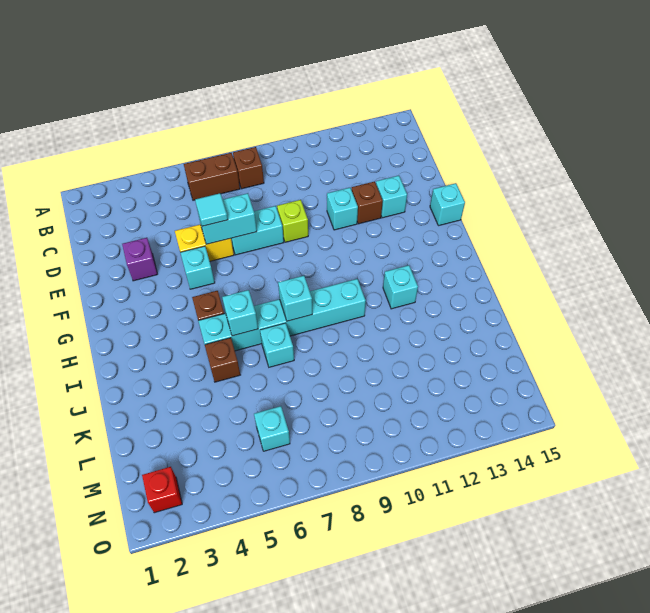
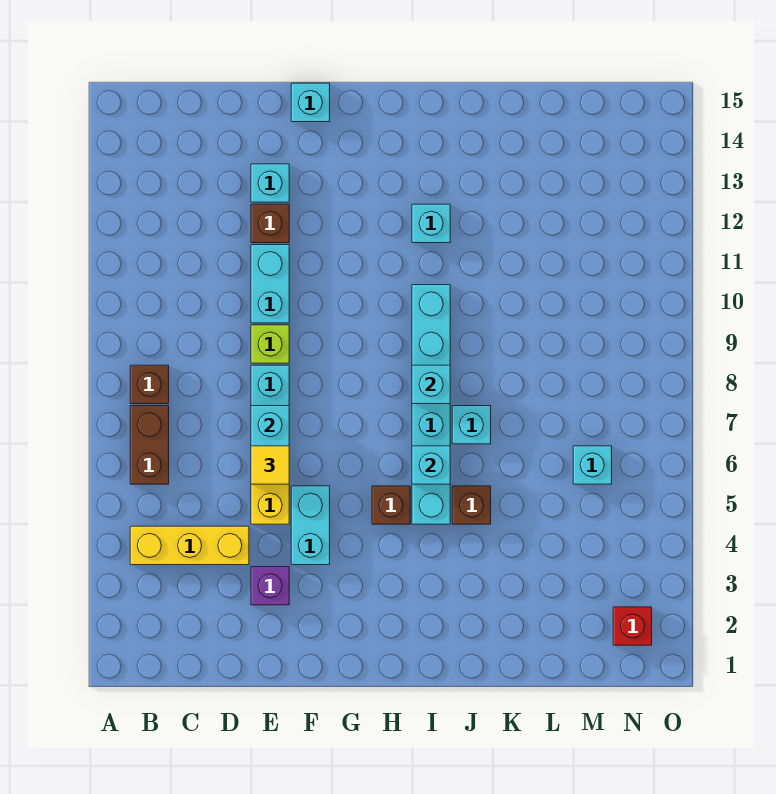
none -> yellow 1x3 brick [130,526,249,565]
cyan 1x1 tile [195,193,228,226] -> yellow 1x1 tile [251,446,289,484]
cyan 1x1 brick [327,188,358,230] -> cyan 1x2 brick [251,245,289,323]
cyan 1x1 brick [180,246,215,289] -> cyan 1x2 brick [291,486,330,565]

